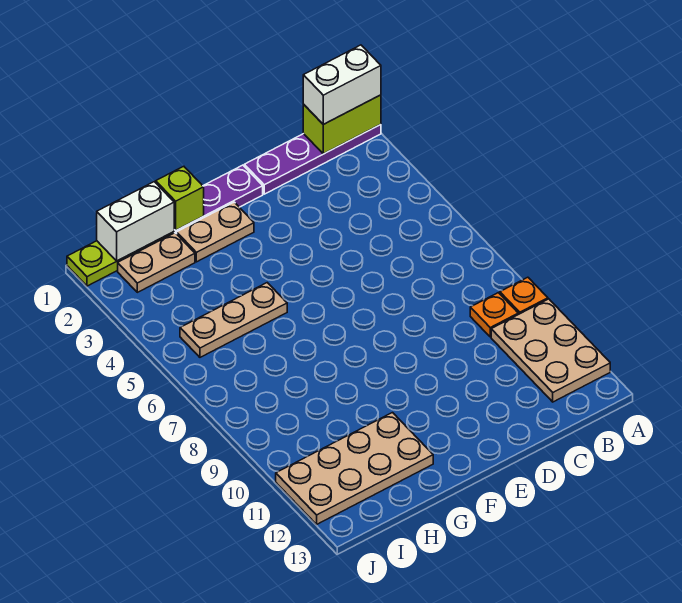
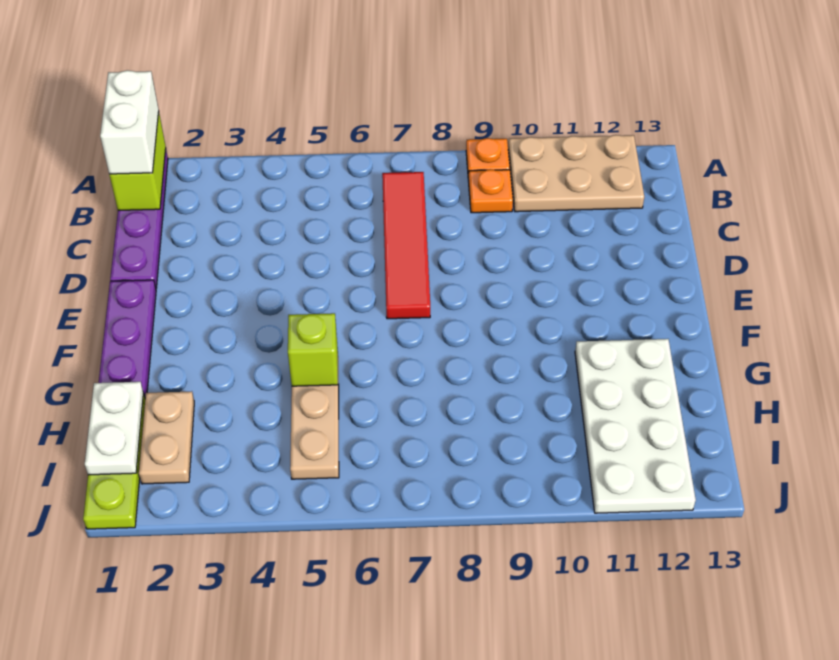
none -> red 1x4 tile [382,172,430,319]
tan 1x2 plate [177,202,254,262] -> none
lime 1x1 brick [156,166,204,230] -> lime 1x1 brick moved to [288,313,338,386]
tan 2x4 plate [276,413,433,524] -> white 2x4 plate [575,339,696,513]
white 1x2 brick [97,182,174,261] -> white 1x2 plate [85,382,143,475]

